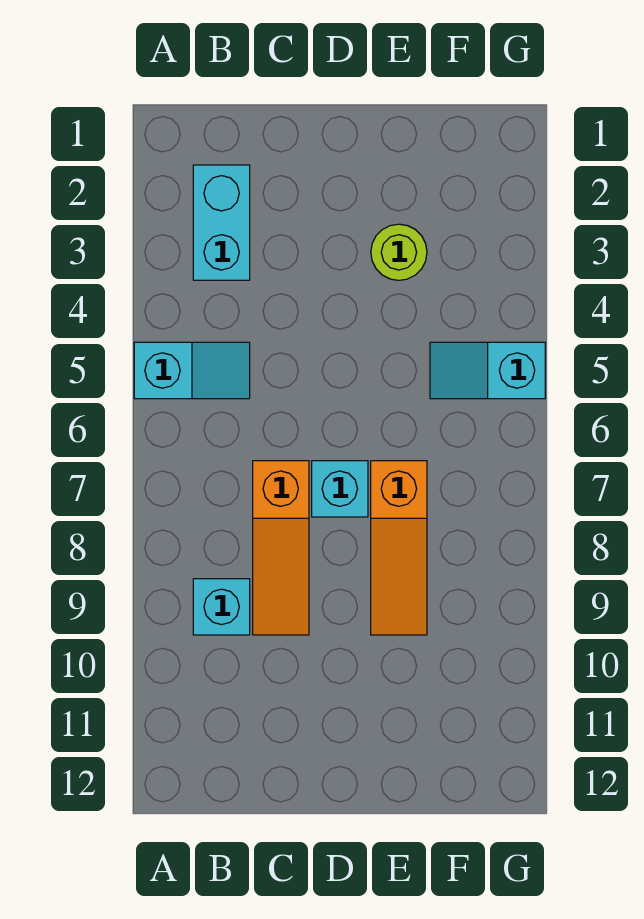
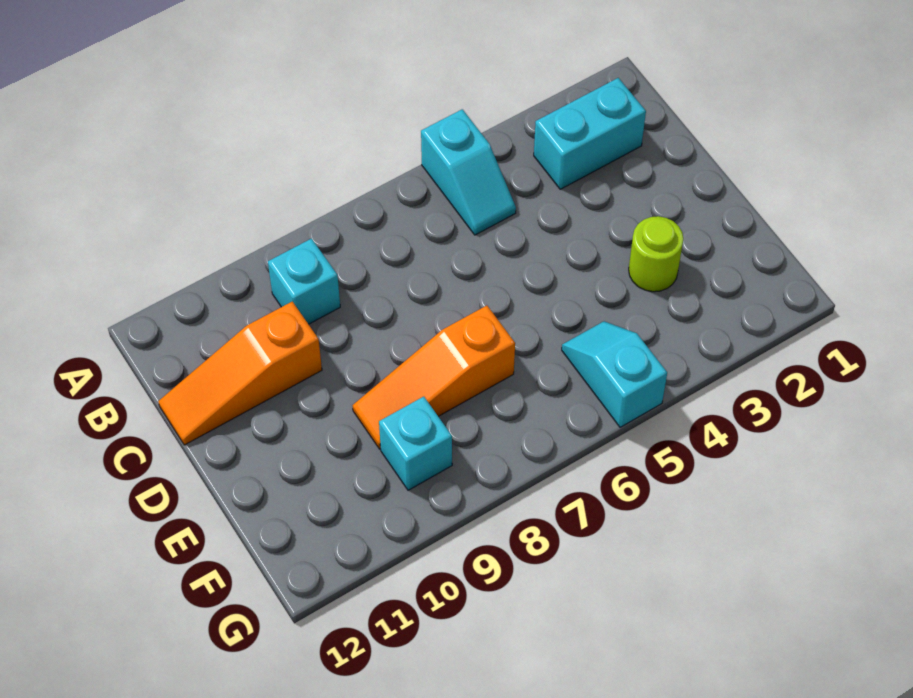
orange 1x3 slope [253,461,309,635] -> orange 1x3 slope moved to [158,302,322,445]
cyan 1x1 brick [312,461,368,517] -> cyan 1x1 brick moved to [379,397,452,490]

